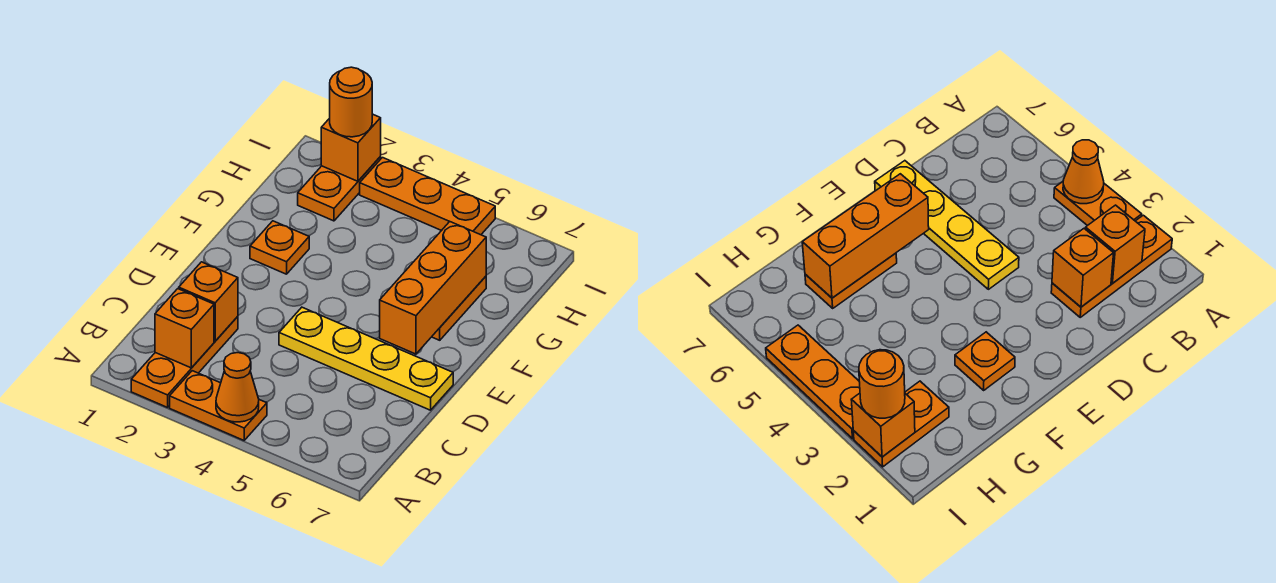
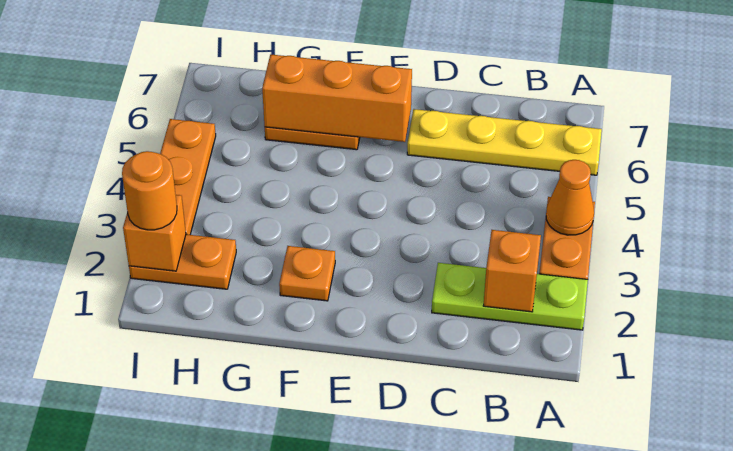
orange 1x3 plate [131,316,238,407] -> lime 1x3 plate [432,263,588,330]
orange 1x1 brick [179,262,238,341] -> none
yellow 1x4 plate [279,307,453,410] -> yellow 1x4 plate turned to [407,109,602,175]

